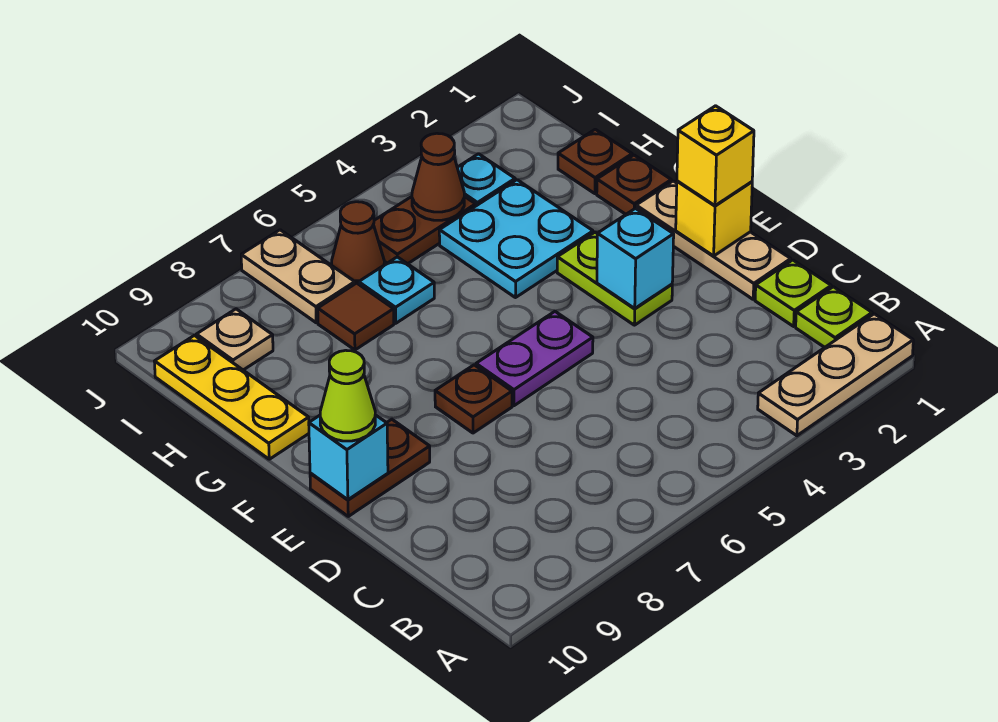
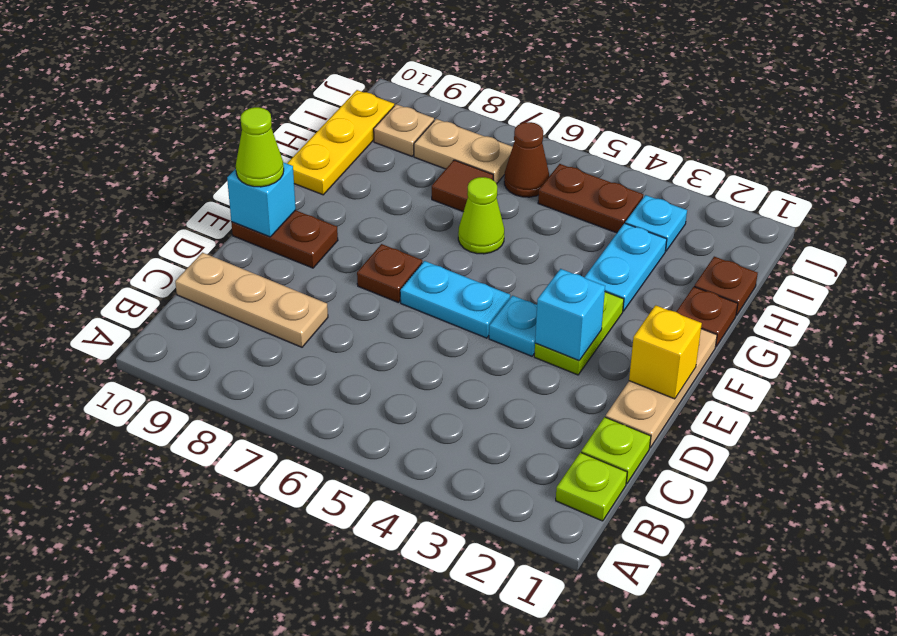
tan 1x3 plate [758,314,913,436] -> tan 1x3 plate moved to [175,253,328,347]
yellow 1x1 brick [677,106,754,206] -> none
purple 1x2 plate [476,312,593,406] -> cyan 1x2 plate [400,261,510,338]
cyan 2x2 plate [439,180,593,298] -> cyan 1x2 plate [584,223,667,311]
none -> lime 1x1 cone [458,177,504,254]
cyan 1x1 plate [359,257,434,323] -> cyan 1x1 plate moved to [489,296,537,356]
brown 1x1 cone [412,133,464,220] -> none
tan 1x2 plate [241,230,355,323] -> tan 1x2 plate turned to [414,119,513,184]

